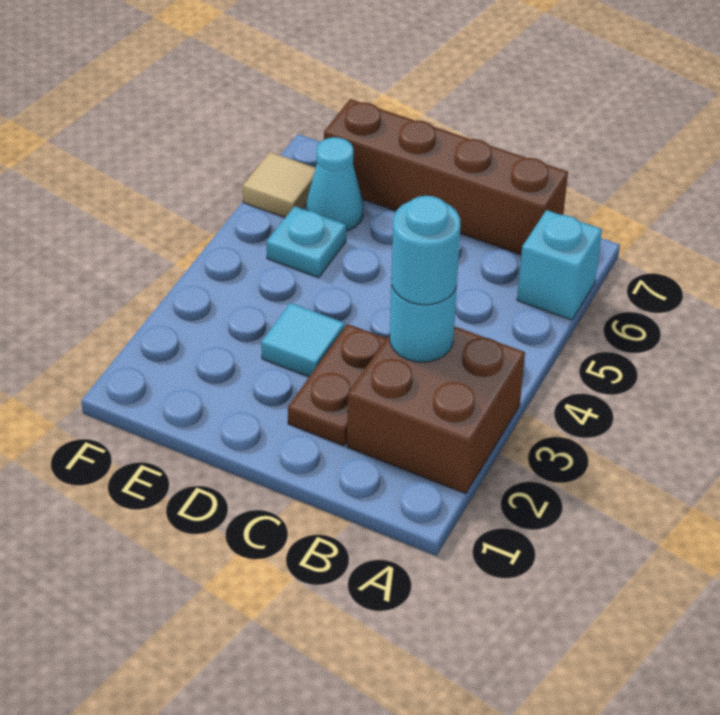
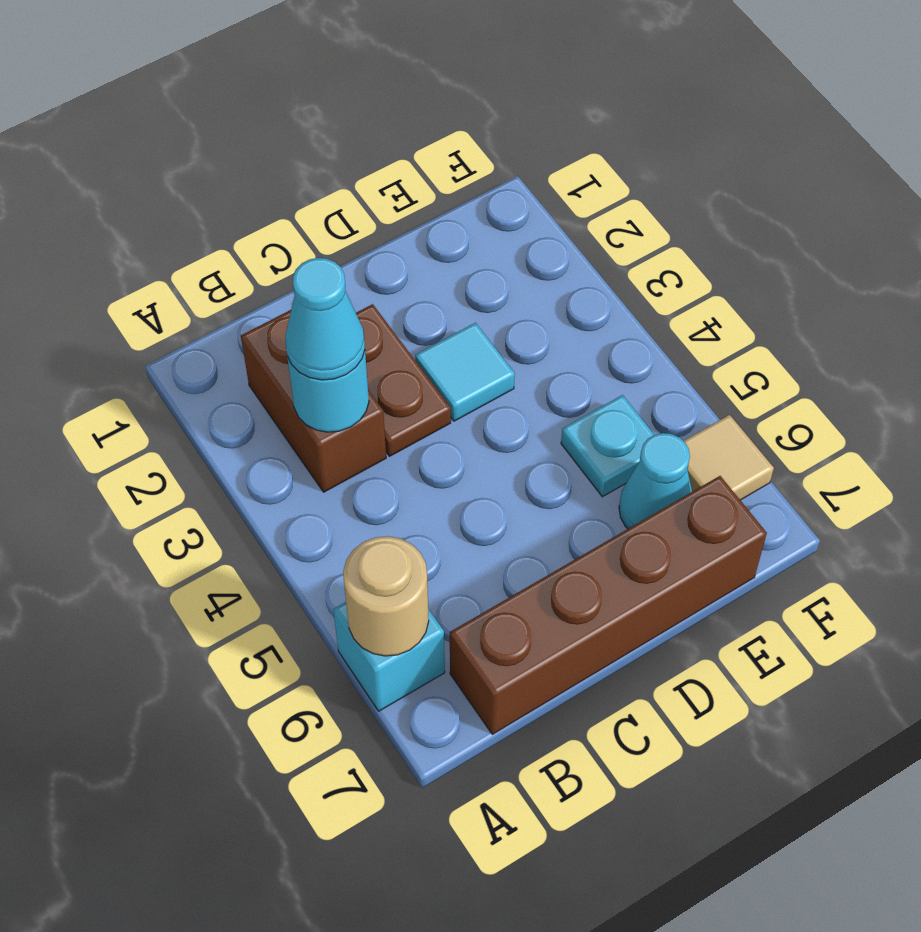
brown 2x2 brick [347,326,525,494] -> brown 1x2 brick [241,310,386,492]
none -> tan 1x1 round brick [343,536,429,656]
cyan 1x1 round brick [391,196,461,305] -> cyan 1x1 cone [285,258,365,380]

